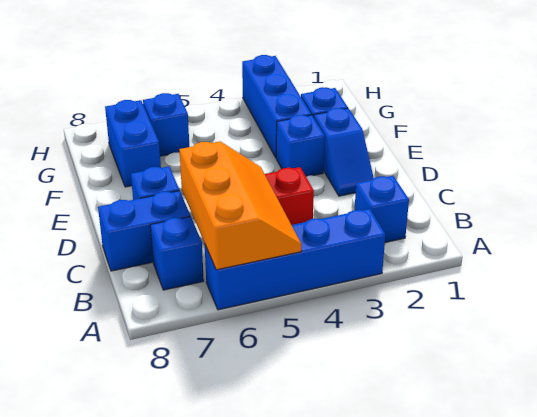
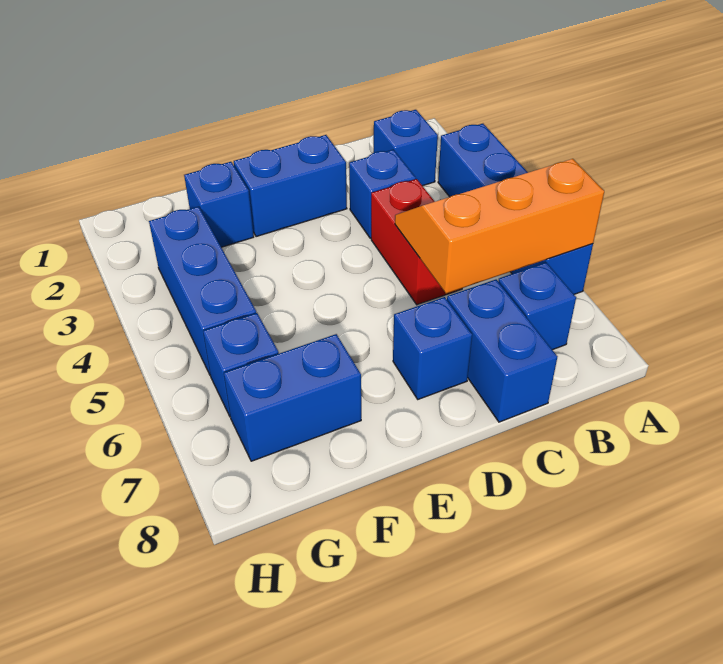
blue 1x2 slope [314,108,374,196] -> blue 1x2 brick [234,135,347,237]
blue 1x1 brick [276,115,325,177] -> blue 1x1 brick moved to [349,150,416,238]
blue 1x3 brick [242,55,311,157] -> blue 1x3 brick turned to [149,207,256,374]

